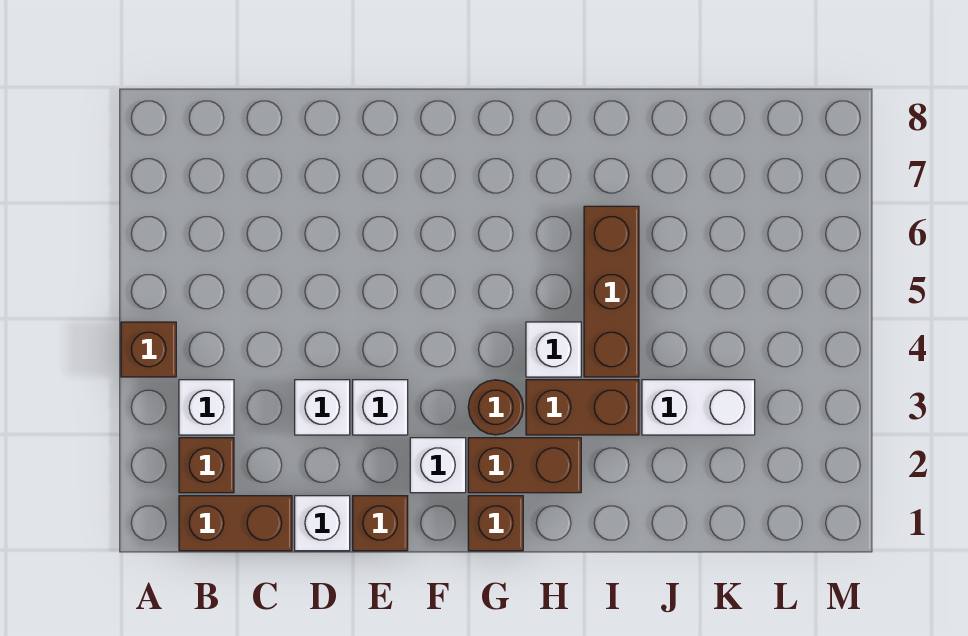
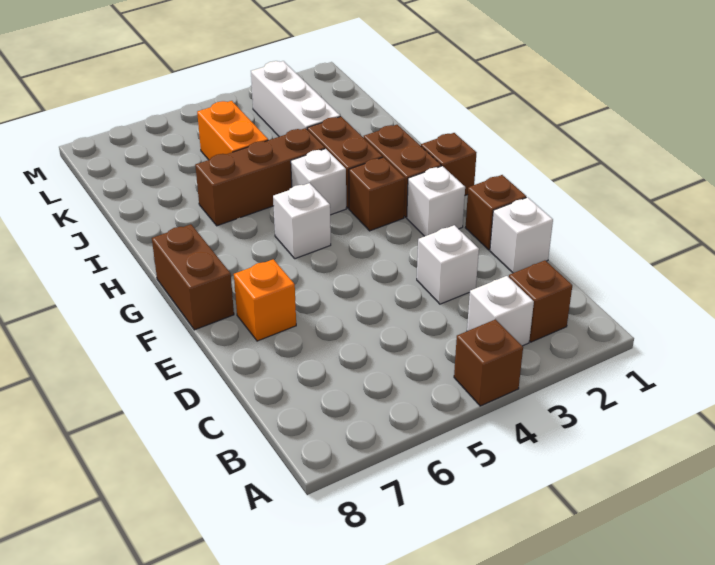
brown 1x2 brick [179,496,292,551] -> brown 1x2 brick moved to [152,224,234,330]
white 1x1 brick [353,380,408,435] -> white 1x1 brick moved to [273,183,331,259]
none -> orange 1x1 brick [234,259,296,341]
brown 1x1 round brick [468,380,523,435] -> brown 1x1 brick [349,157,405,231]
white 1x2 brick [642,380,755,435] -> white 1x3 brick [251,61,340,137]
none -> orange 1x2 brick [197,101,268,160]

